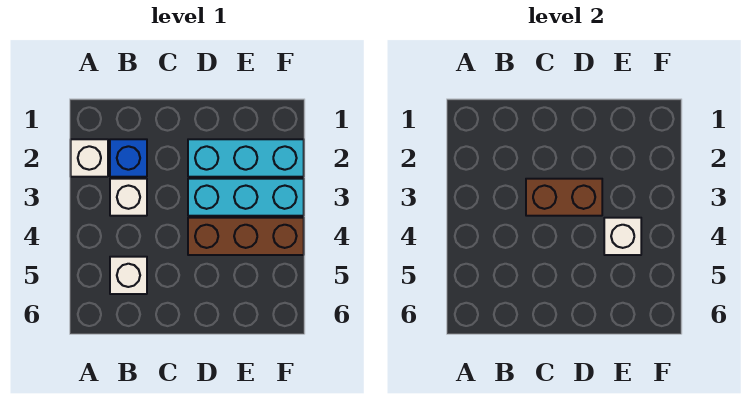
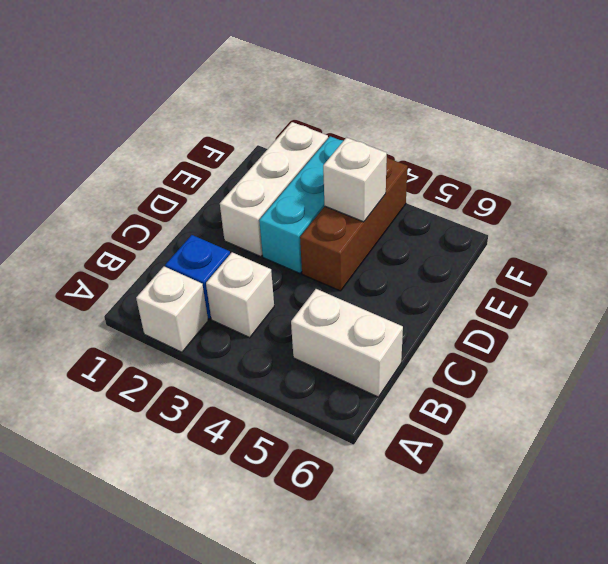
white 1x1 brick [110,257,147,294] -> white 1x2 brick [291,289,403,397]
brown 1x2 brick [526,179,602,216] -> none
cyan 1x3 brick [188,139,304,177] -> white 1x3 brick [220,122,328,257]

